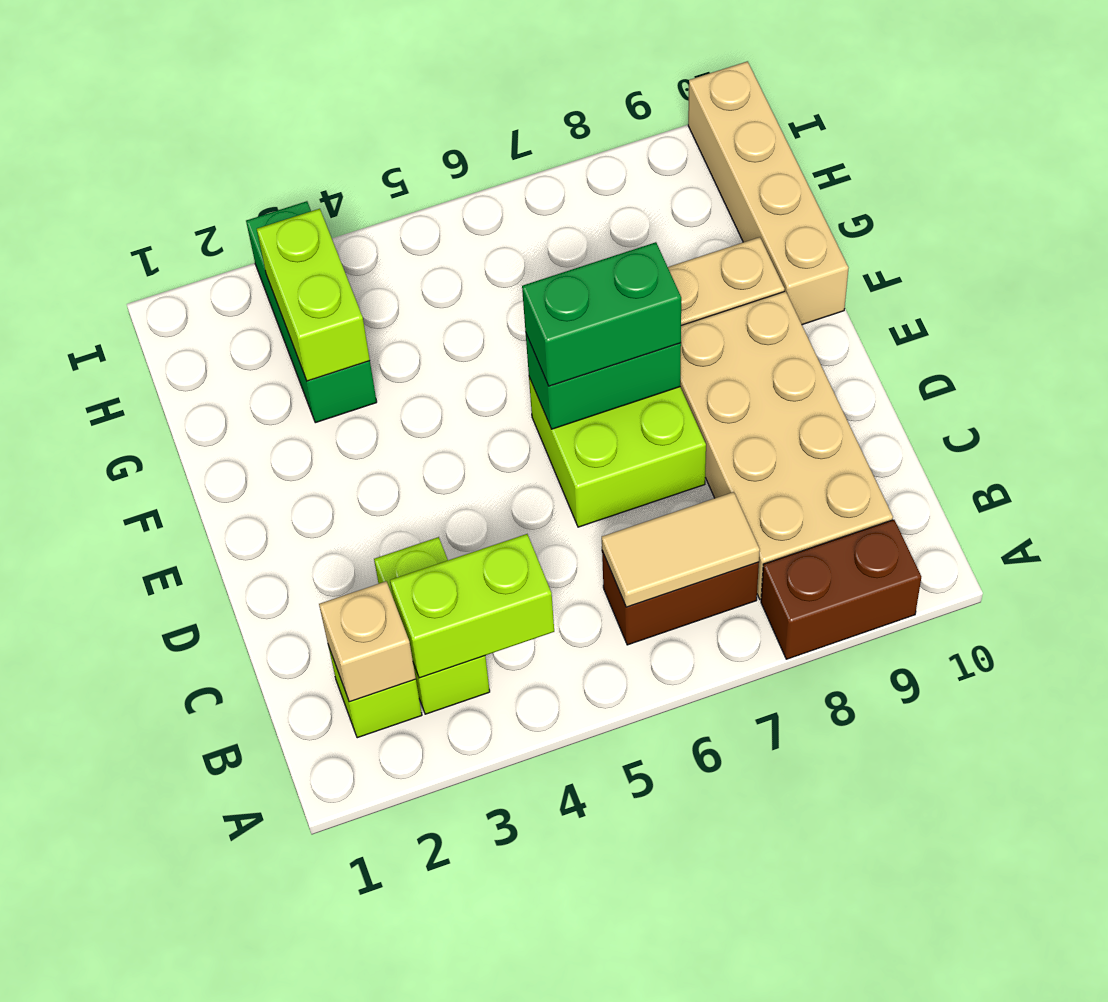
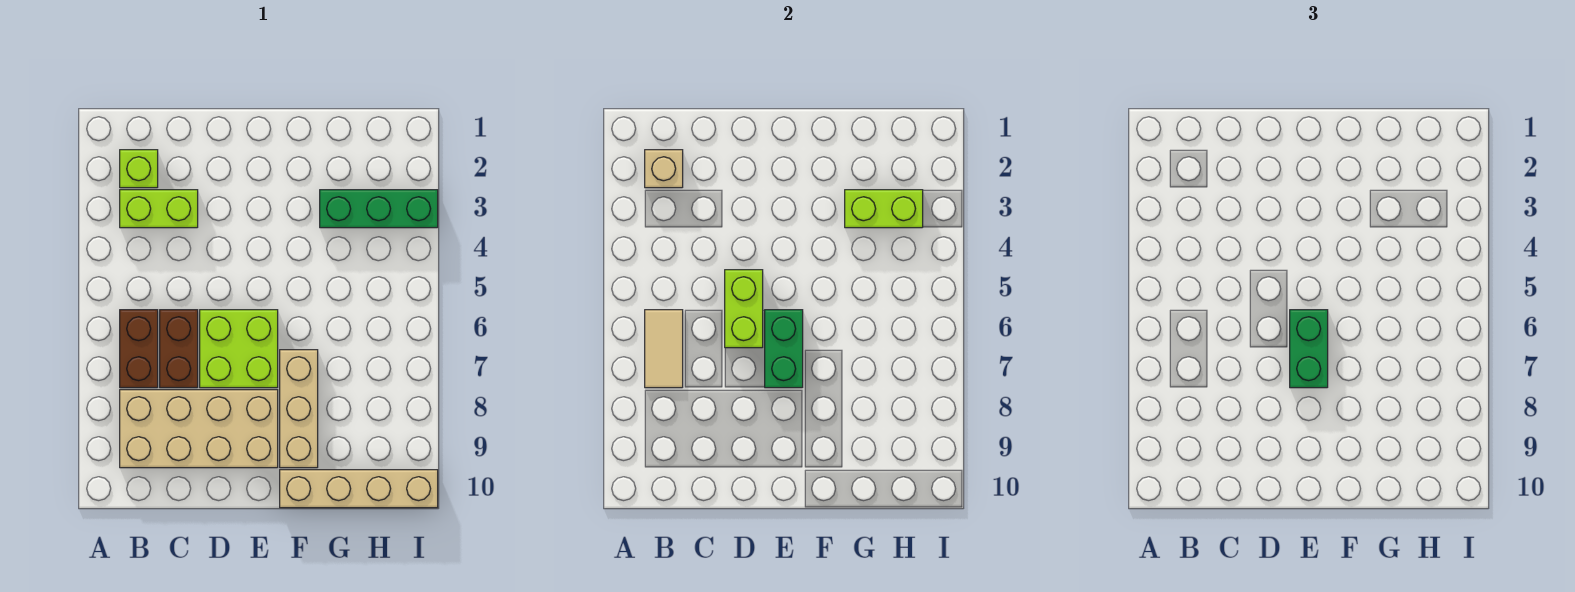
brown 1x2 brick [761,520,921,659] -> brown 1x2 brick moved to [160,310,198,388]
lime 1x2 brick [390,534,554,678] -> lime 1x2 brick moved to [725,270,763,348]

